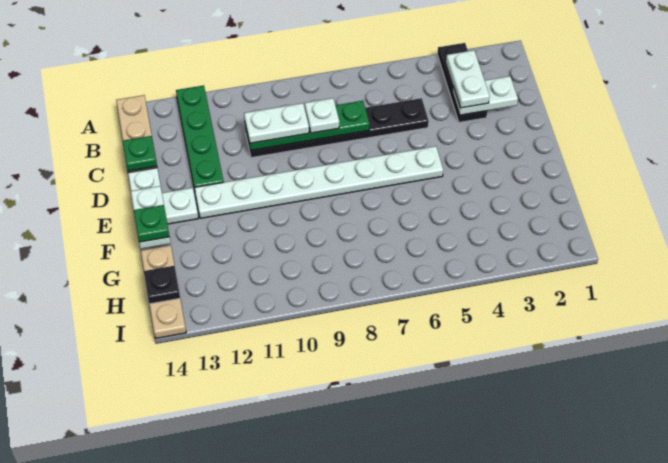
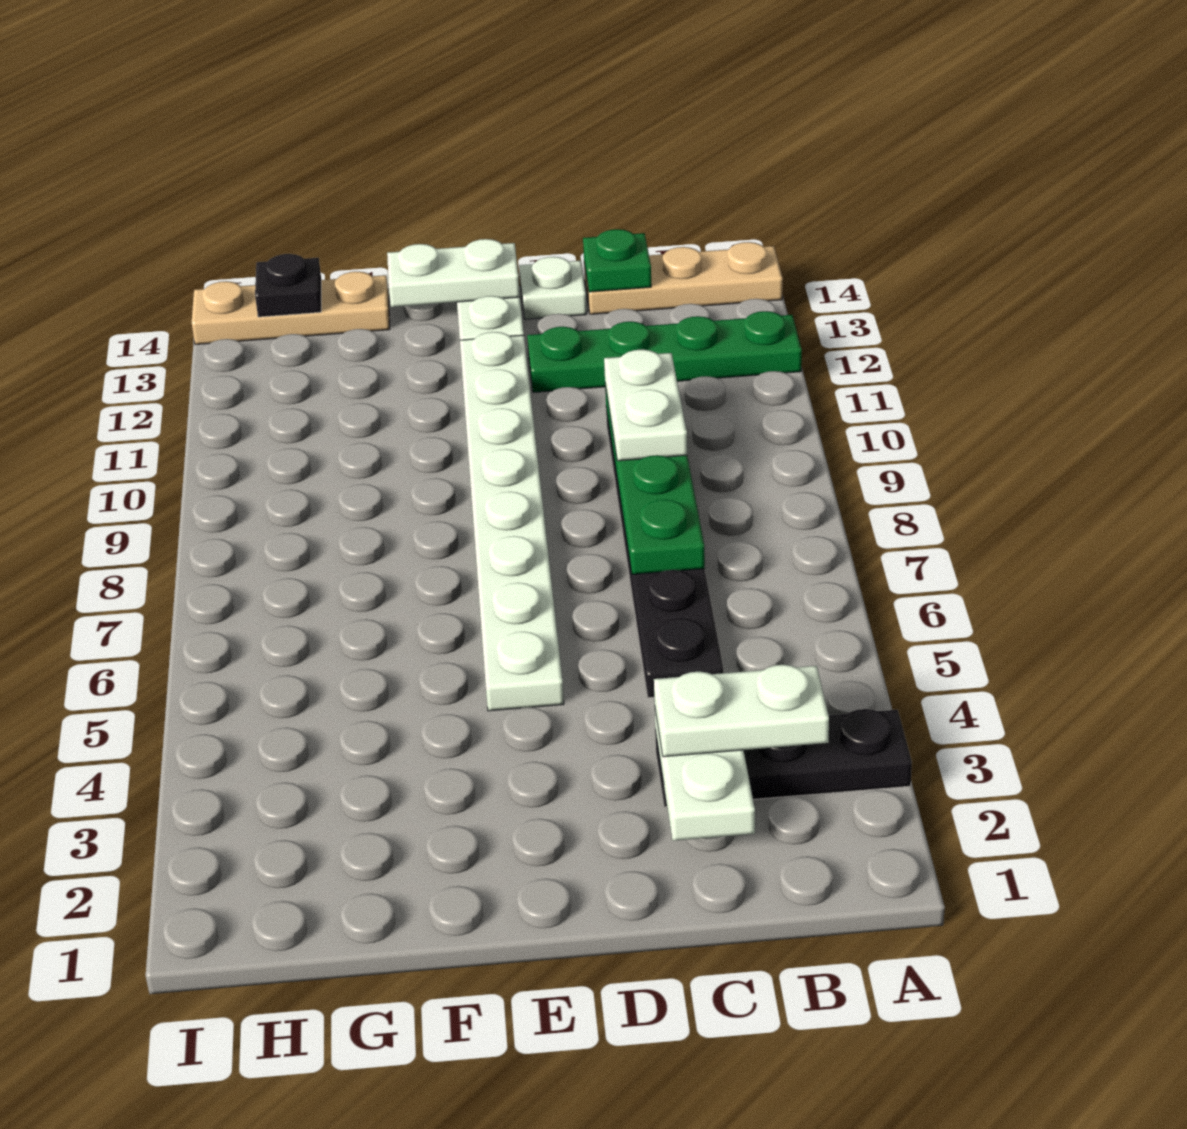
white 1x1 plate [305,98,339,133] -> none
green 1x1 plate [134,205,169,242] -> none

